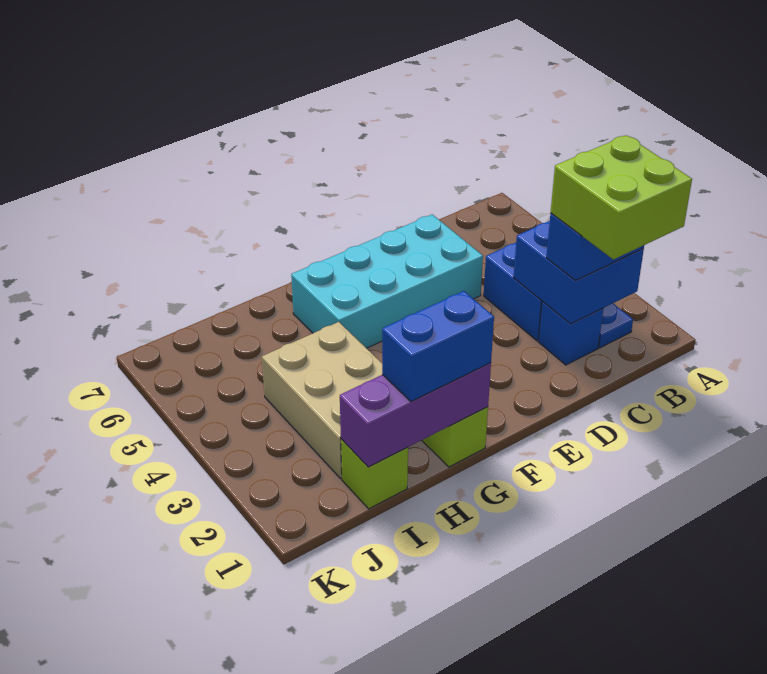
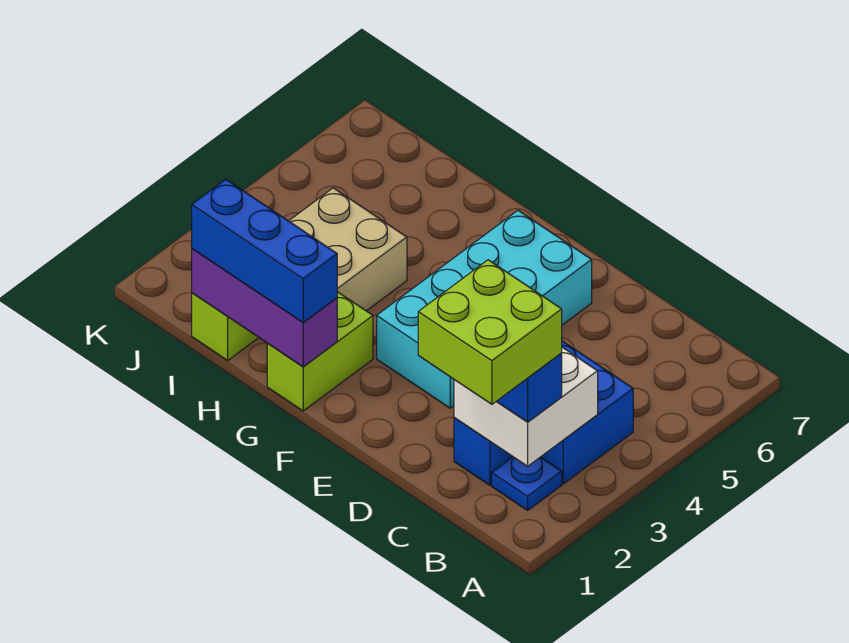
blue 2x2 brick [514,221,644,324] -> white 2x2 brick [454,347,598,466]
cyan 2x4 brick [291,215,483,348] -> cyan 2x4 brick turned to [377,211,592,408]
blue 1x2 brick [382,291,494,402] -> blue 1x3 brick [192,179,337,323]

